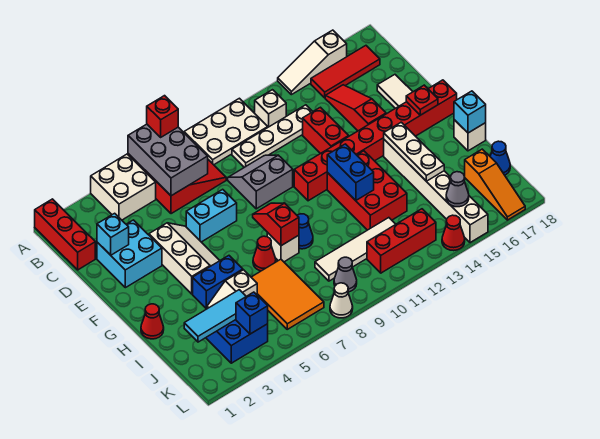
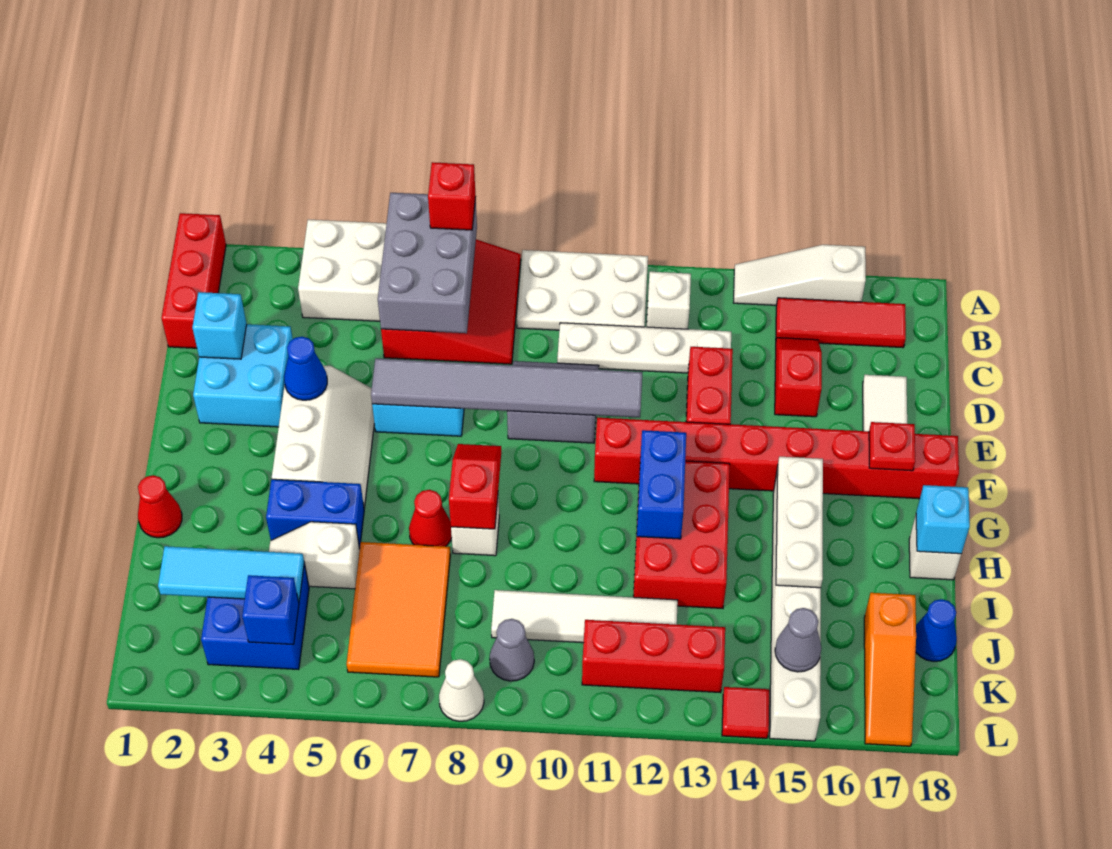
red 1x3 slope [325,85,386,131] -> red 1x2 slope [775,338,822,417]
none -> grey 1x6 tile [371,359,643,418]
blue 1x1 cone [297,214,313,249] -> blue 1x1 cone moved to [284,337,327,400]
red 1x1 cone [442,215,465,251] -> red 1x1 tile [722,687,769,738]

